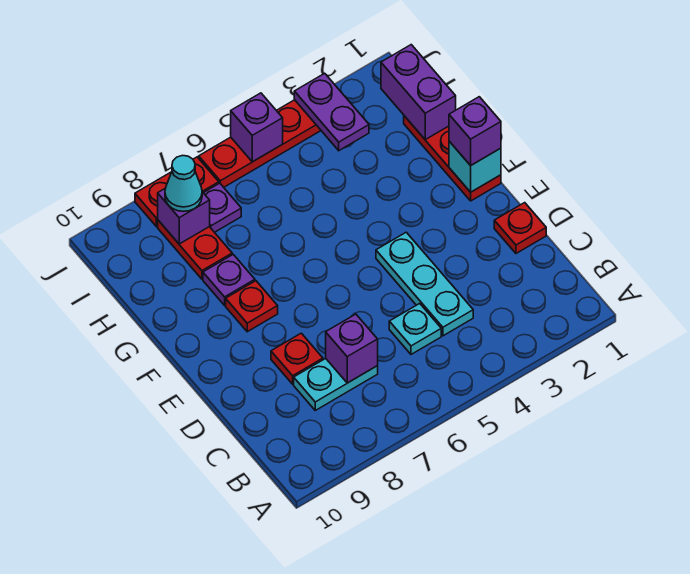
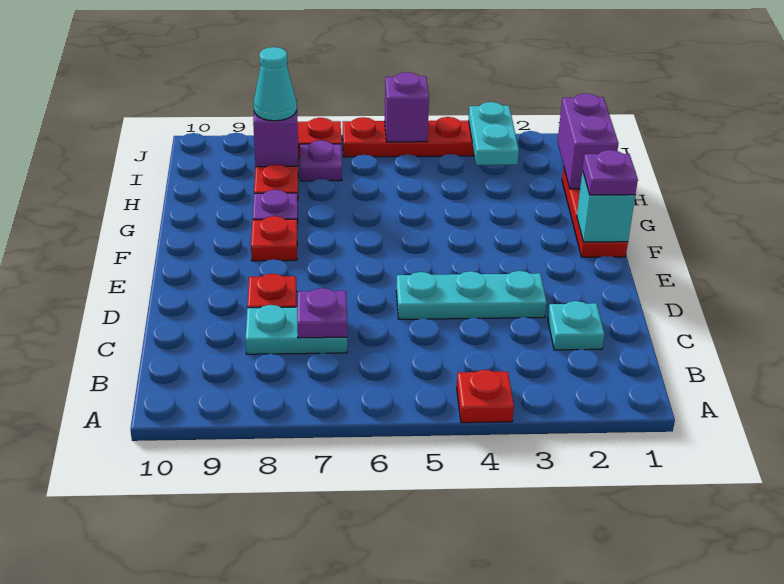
cyan 1x3 plate [376,232,473,336] -> cyan 1x3 plate turned to [396,271,547,319]
cyan 1x1 plate [389,304,441,354] -> cyan 1x1 plate moved to [548,301,605,350]
purple 1x1 brick [326,314,378,383] -> purple 1x1 plate [297,288,347,338]
red 1x1 plate [494,203,546,253] -> red 1x1 plate moved to [457,370,514,423]
purple 1x1 brick [449,97,501,166] -> purple 1x1 plate [583,150,638,195]
purple 1x2 plate [294,73,369,151] -> cyan 1x2 plate [468,102,519,165]

